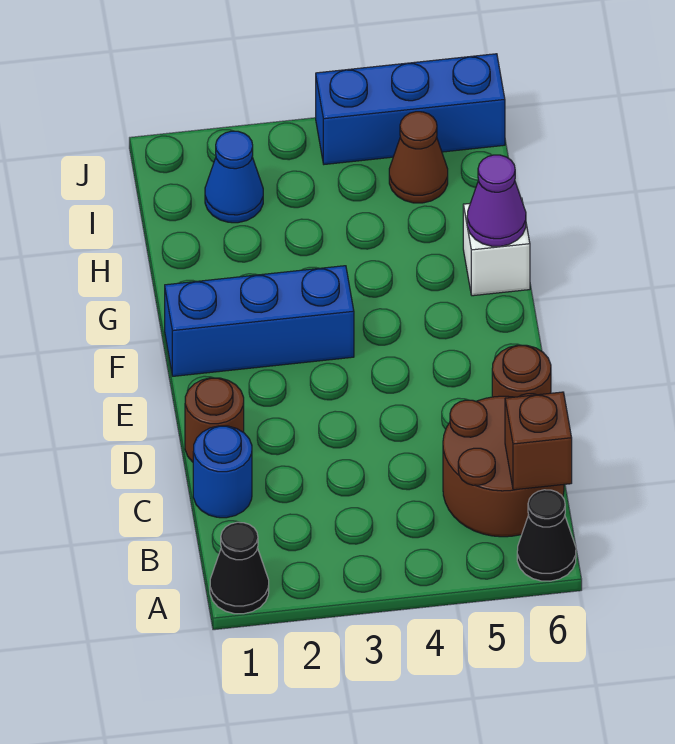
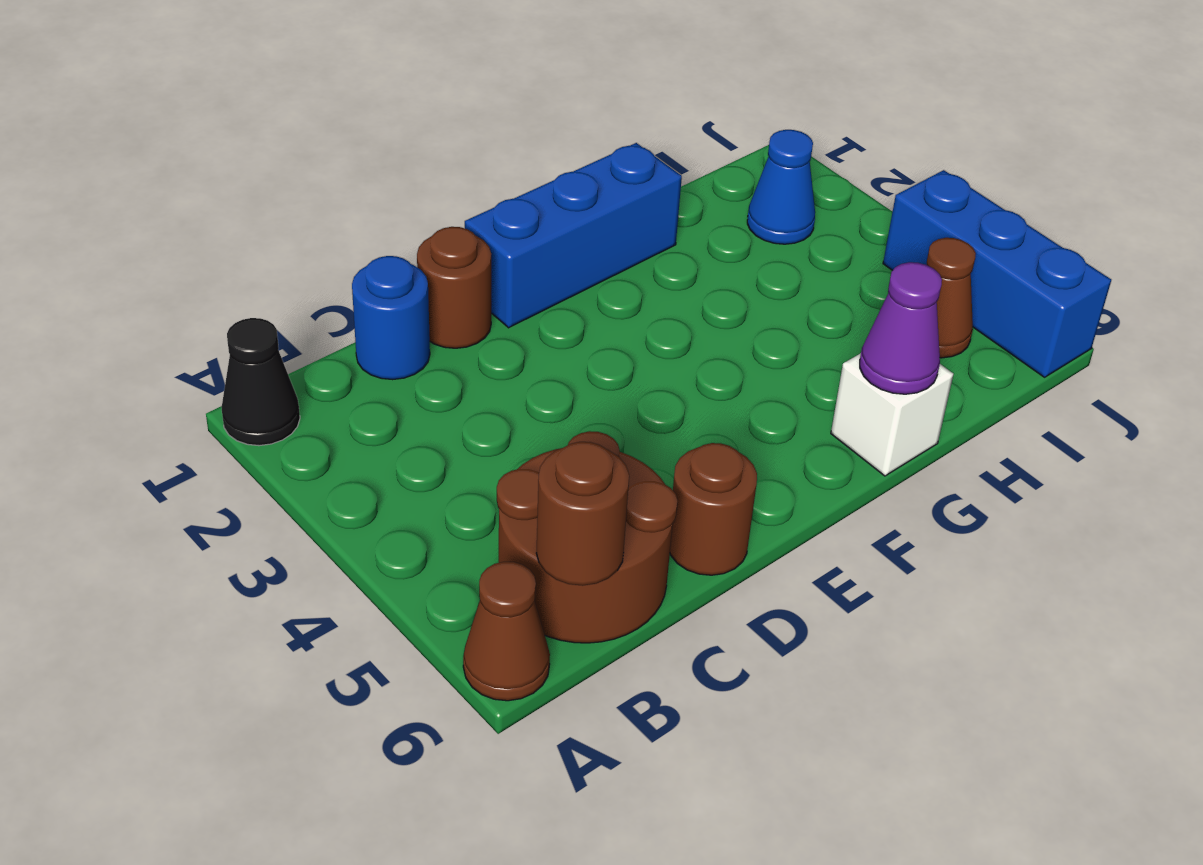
black 1x1 cone [517,490,576,581] -> brown 1x1 cone [463,562,550,701]
brown 1x1 brick [505,392,572,490] -> brown 1x1 round brick [536,442,629,586]
blue 1x3 brick [165,266,354,376] -> blue 1x3 brick turned to [465,143,682,328]

